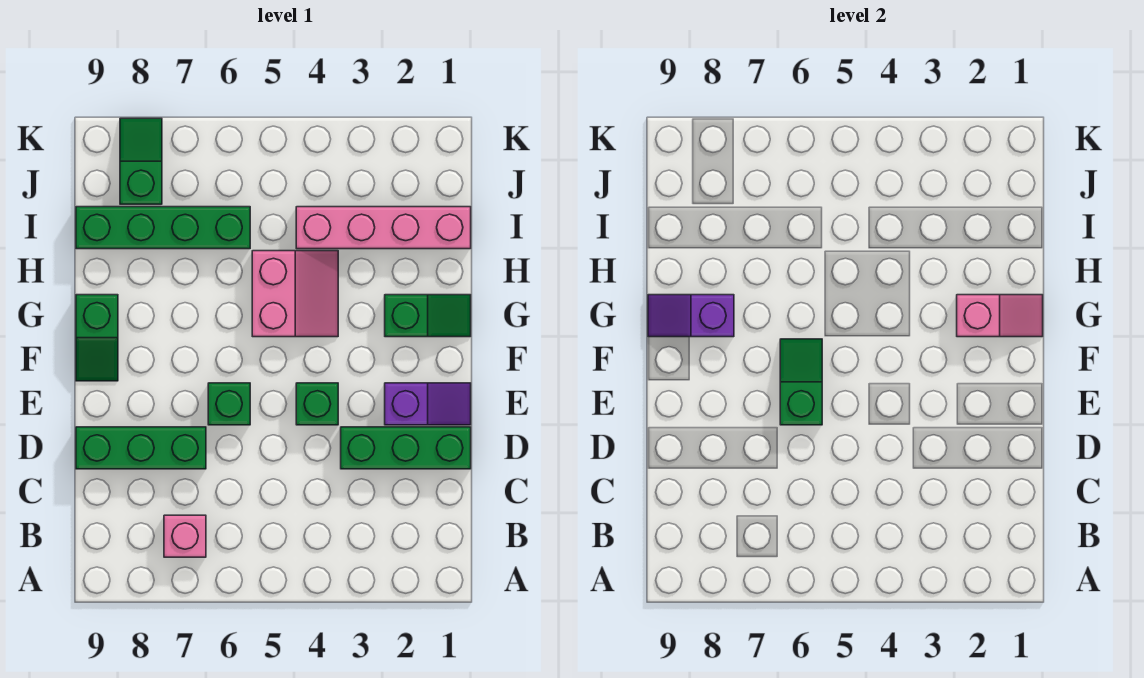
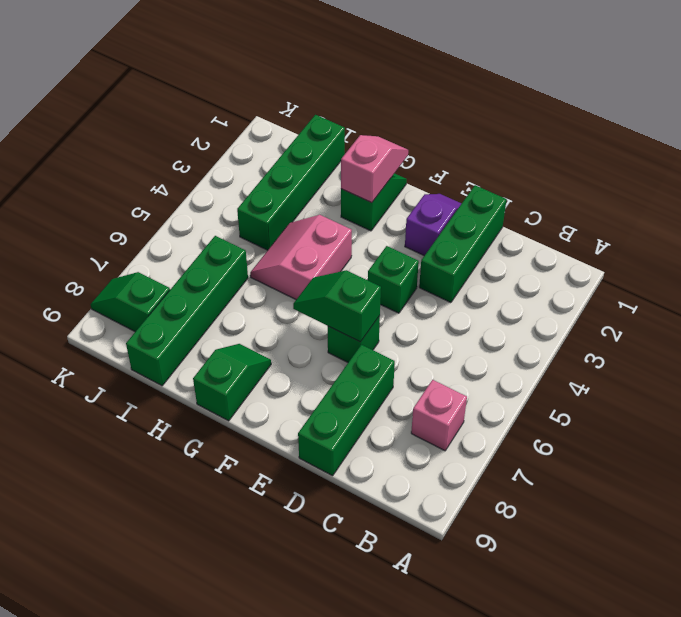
green 1x2 slope [76,295,118,381] -> green 1x2 slope turned to [193,344,271,421]
pink 2x2 slope [252,251,338,337] -> pink 2x2 slope turned to [250,215,352,299]
purple 1x2 slope [648,295,734,337] -> none
pink 1x4 brick [296,207,471,249] -> green 1x4 brick [237,115,345,250]

